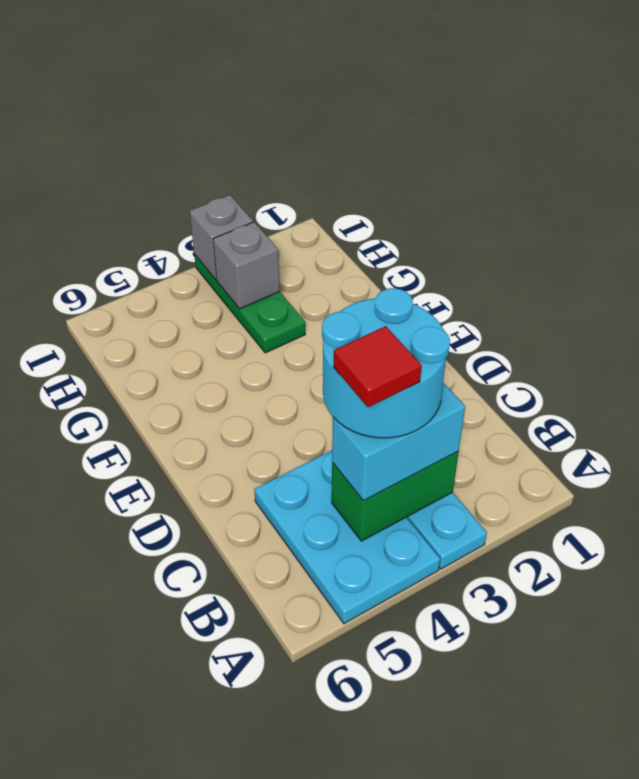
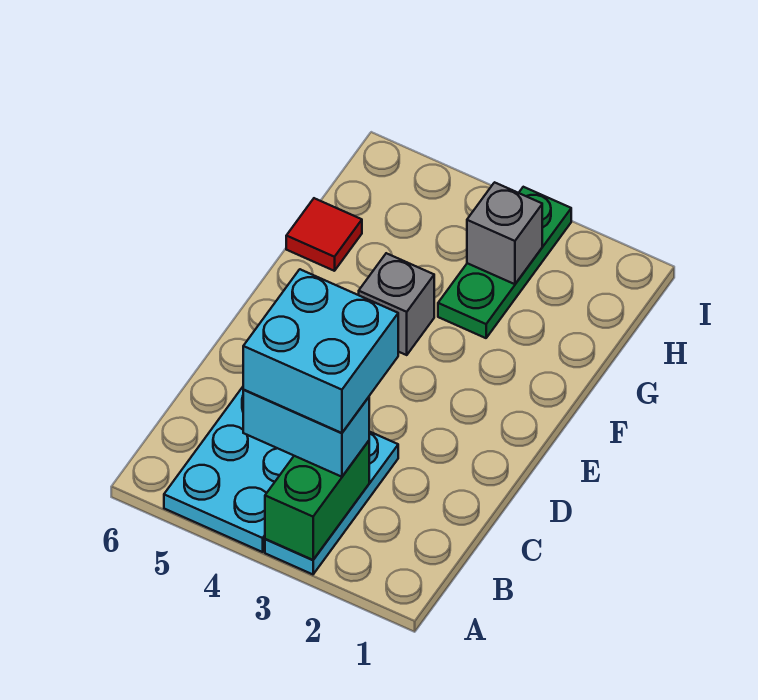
green 1x2 brick [332,451,459,541] -> green 1x2 brick turned to [265,441,369,560]
cyan 2x2 round brick [322,288,450,438] -> cyan 2x2 brick [243,269,398,433]
red 1x1 tile [334,326,422,407] -> red 1x1 tile moved to [286,198,362,271]
grey 1x1 brick [190,195,253,280] -> grey 1x1 brick moved to [359,253,434,355]

